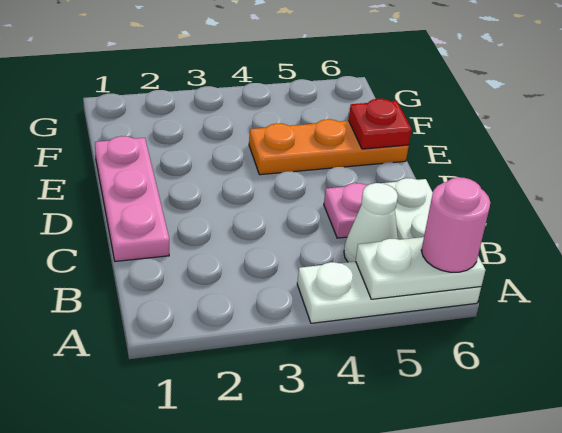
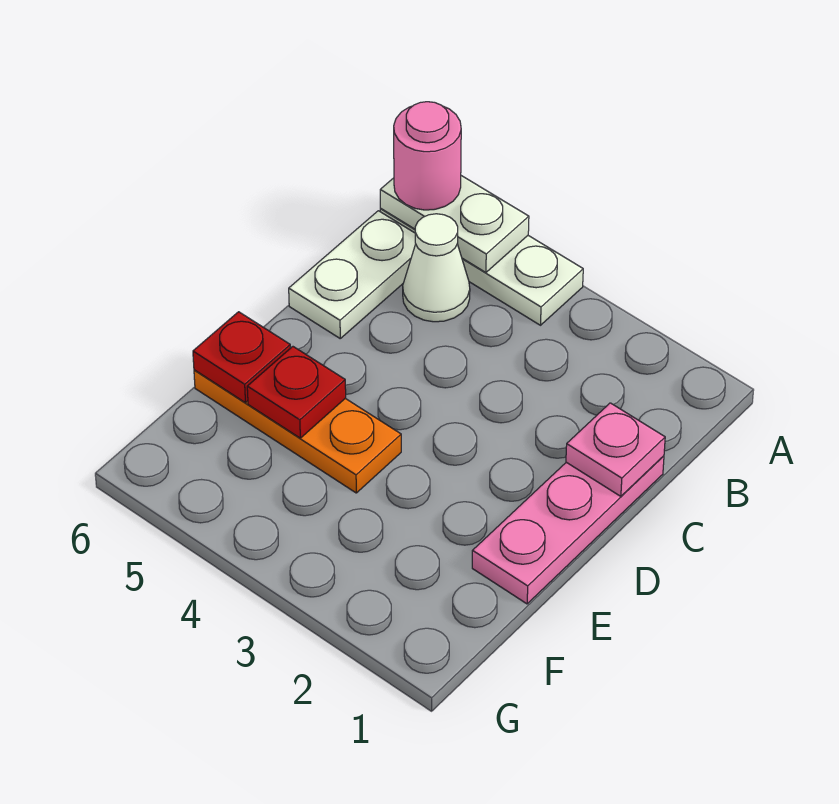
pink 1x1 plate [324,183,369,238] -> pink 1x1 plate moved to [566,403,665,496]
none -> red 1x1 plate [247,347,346,438]

